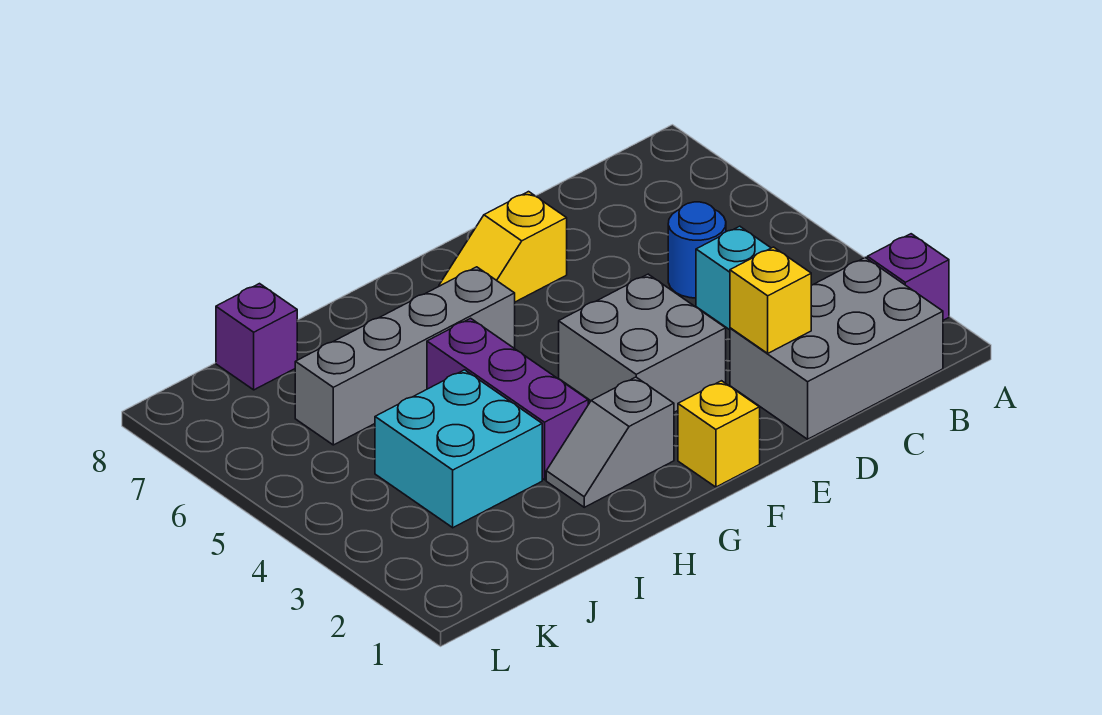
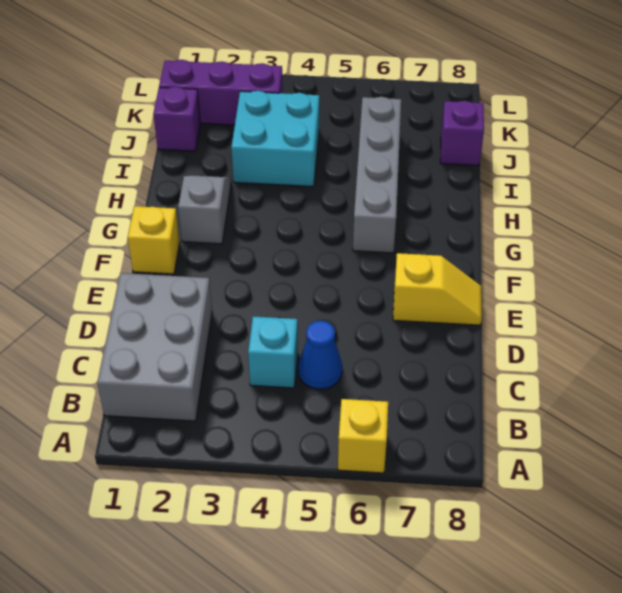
purple 1x1 brick [867,234,949,320] -> purple 1x1 brick moved to [153,87,200,151]
blue 1x1 round brick [668,202,726,298] -> blue 1x1 cone [298,321,342,389]
yellow 1x1 brick [730,247,811,353] -> yellow 1x1 brick moved to [338,399,388,473]
grey 2x2 brick [559,274,726,412] -> none
yellow 1x2 slope [439,192,567,302] -> yellow 1x2 slope turned to [393,253,482,325]
purple 1x3 brick [427,318,588,480] -> purple 1x3 brick moved to [159,60,283,125]

